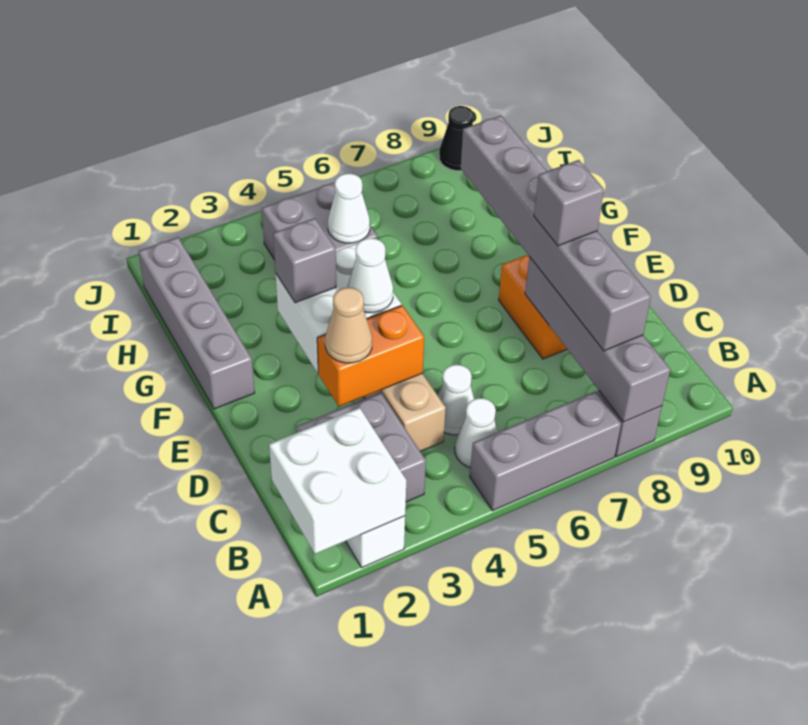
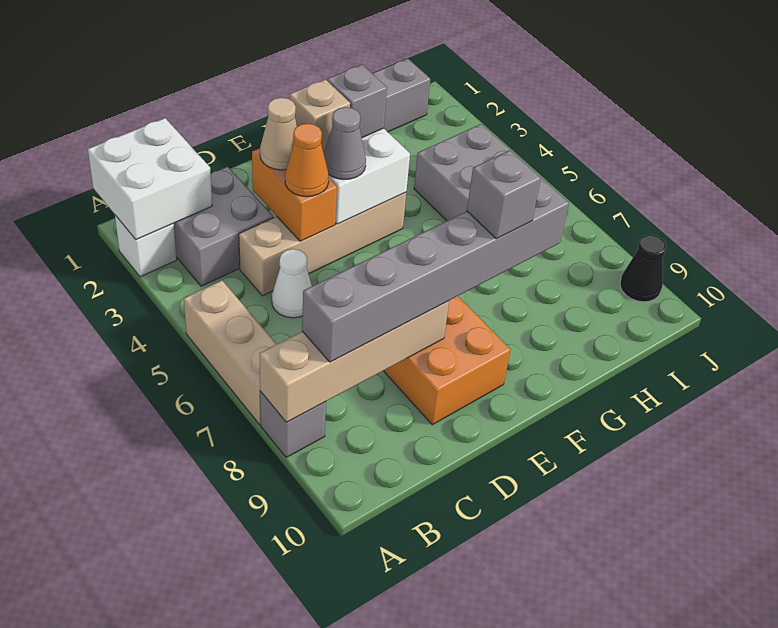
grey 1x3 brick [470,391,621,511] -> tan 1x3 brick [184,280,276,424]
grey 1x4 brick [525,256,670,422] -> tan 1x4 brick [259,301,449,422]
white 1x1 cone [455,398,497,468] -> none
none -> orange 1x1 cone [285,123,329,197]
grey 1x1 brick [534,160,604,246] -> grey 1x1 brick moved to [467,150,541,239]
none -> tan 1x1 brick [290,79,350,153]
white 1x1 cone [348,238,393,313] -> grey 1x1 cone [324,107,366,179]
white 1x1 cone [328,174,370,243] -> none

